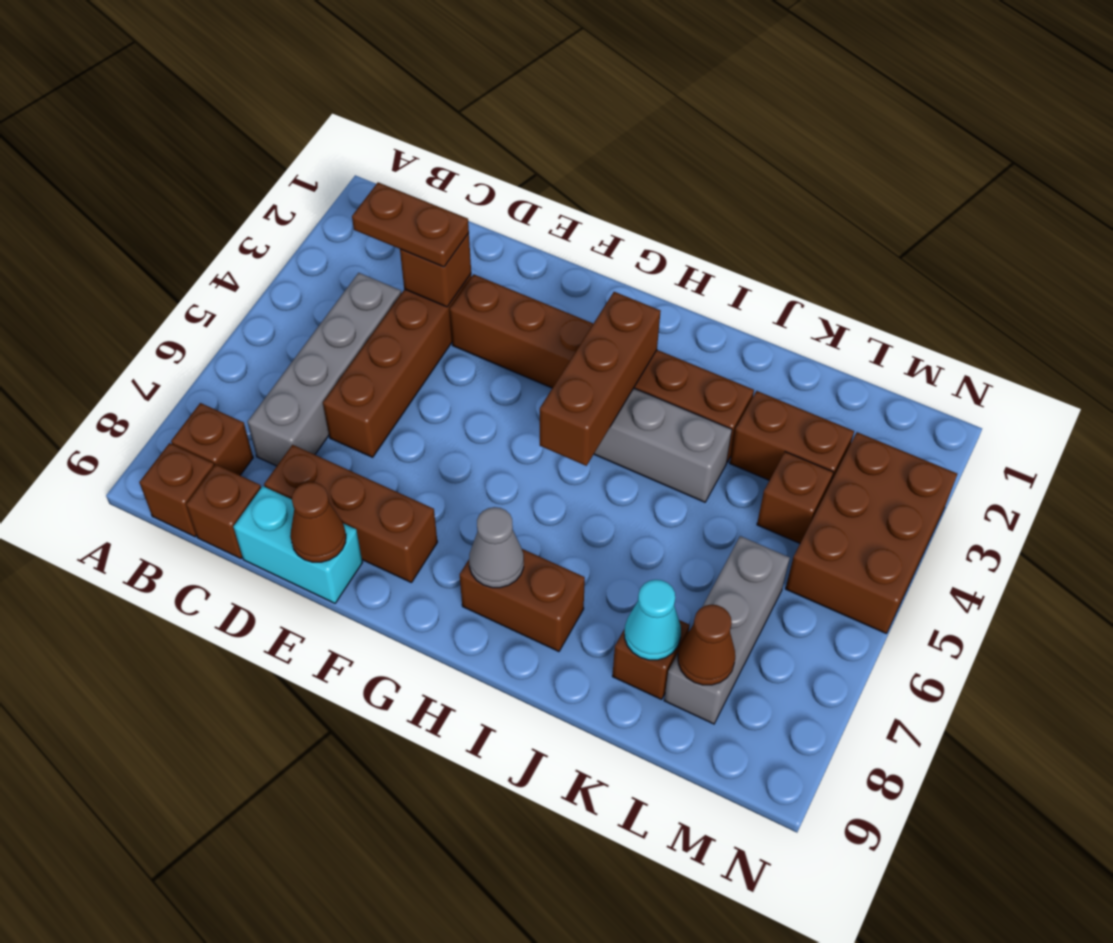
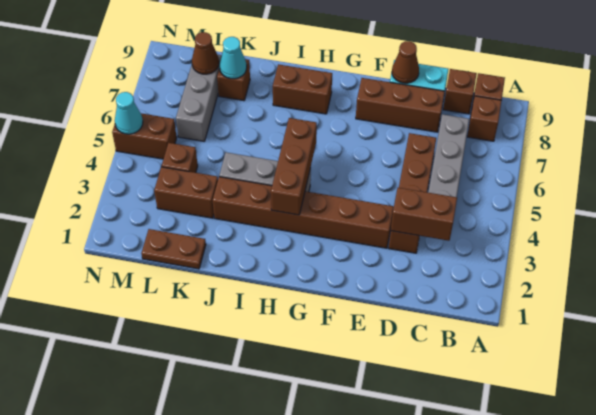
brown 1x2 plate [352,182,469,267] -> brown 1x2 plate moved to [141,229,206,269]
brown 1x1 brick [400,233,471,307] -> brown 1x2 brick [391,188,457,241]
grey 1x1 cone [469,507,524,588] -> none
brown 2x3 brick [786,432,957,634] -> brown 1x2 brick [112,113,177,159]
none -> cyan 1x1 cone [115,92,143,134]

